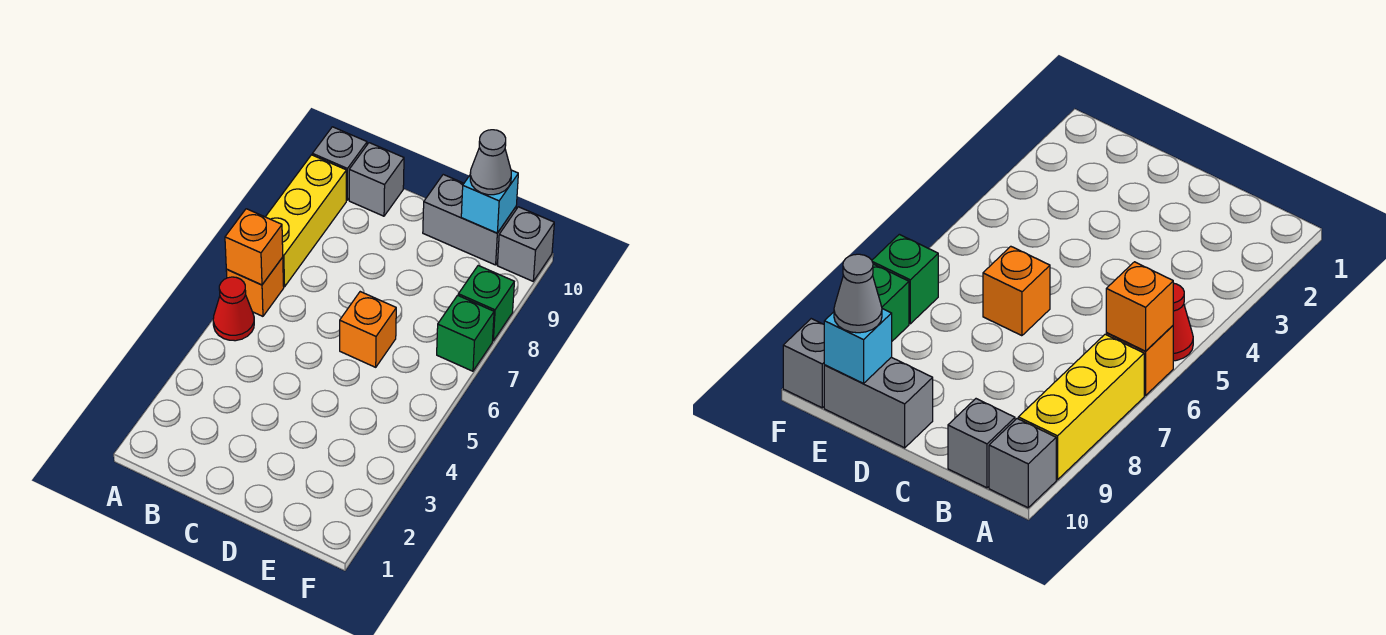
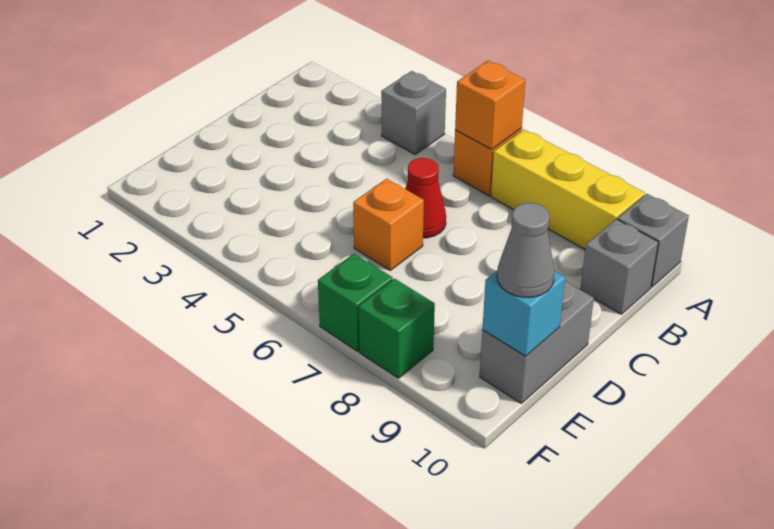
red 1x1 cone [213,277,254,341] -> red 1x1 cone moved to [405,158,446,238]
grey 1x1 brick [497,207,554,281] -> grey 1x1 brick moved to [381,71,446,154]

